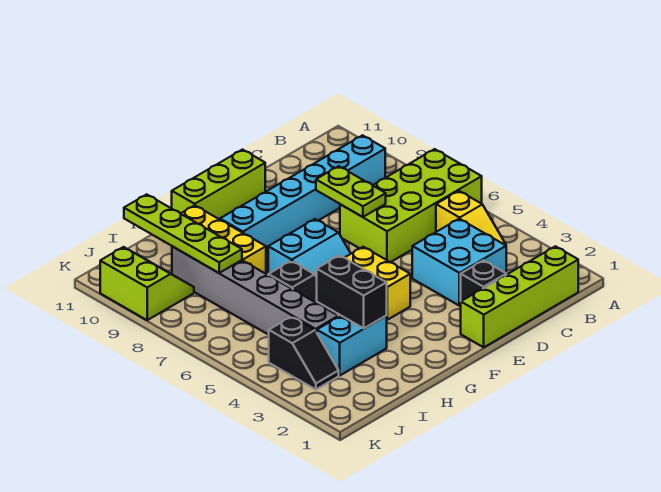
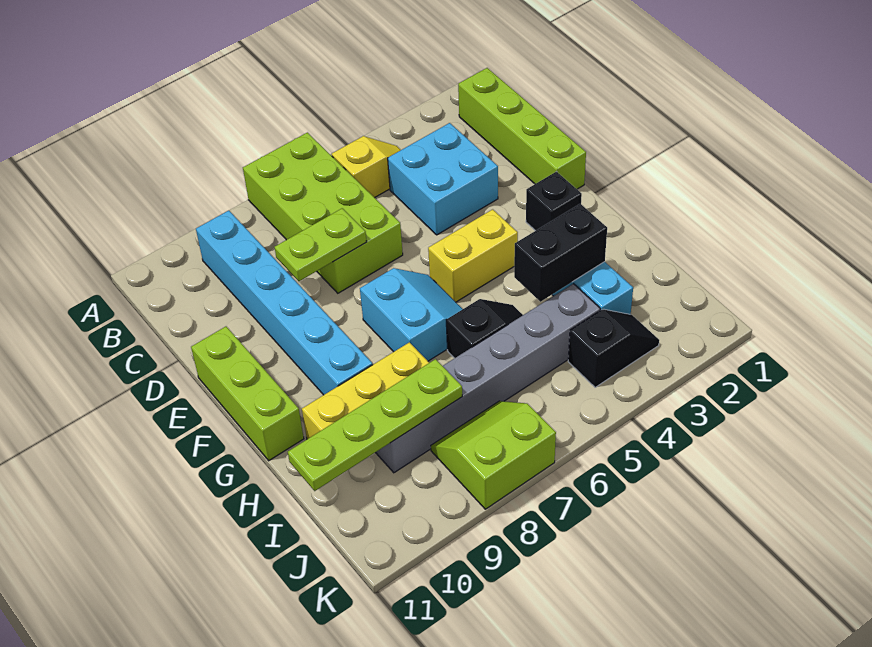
black 1x1 brick [461,260,506,301] -> black 1x1 brick moved to [526,171,582,231]
lime 2x2 slope [100,247,194,320] -> lime 2x2 slope moved to [431,401,556,509]

